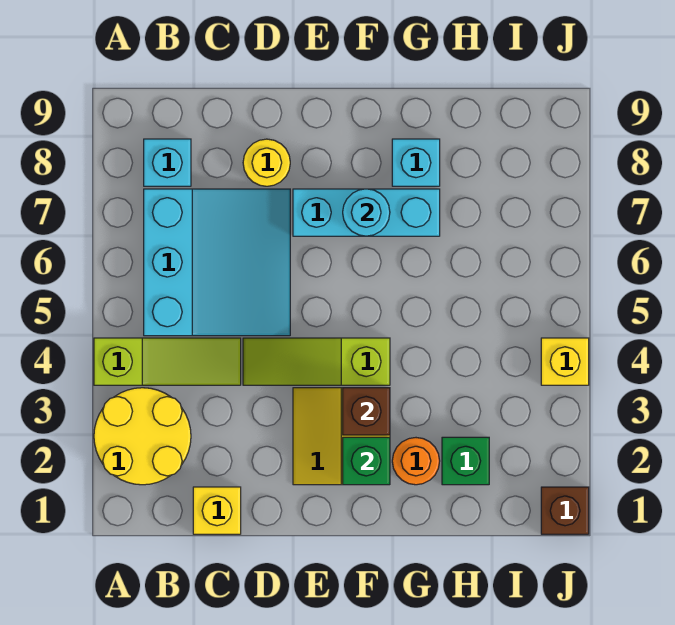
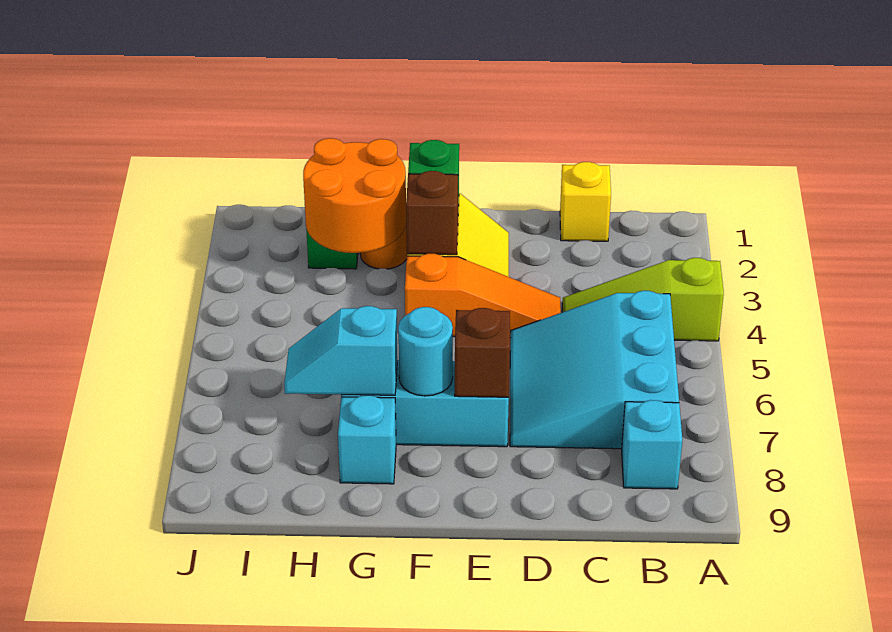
yellow 2x2 round brick [94,388,191,485] -> none
lime 1x3 slope [243,338,390,385] -> orange 1x3 slope [405,254,561,338]
yellow 1x1 round brick [243,139,290,186] -> none
none -> orange 2x2 round brick [303,138,406,253]
none -> cyan 1x2 slope [284,306,398,395]
brown 1x1 brick [541,487,589,534] -> brown 1x1 brick moved to [455,308,510,397]
yellow 1x1 brick [541,338,589,385] -> none

